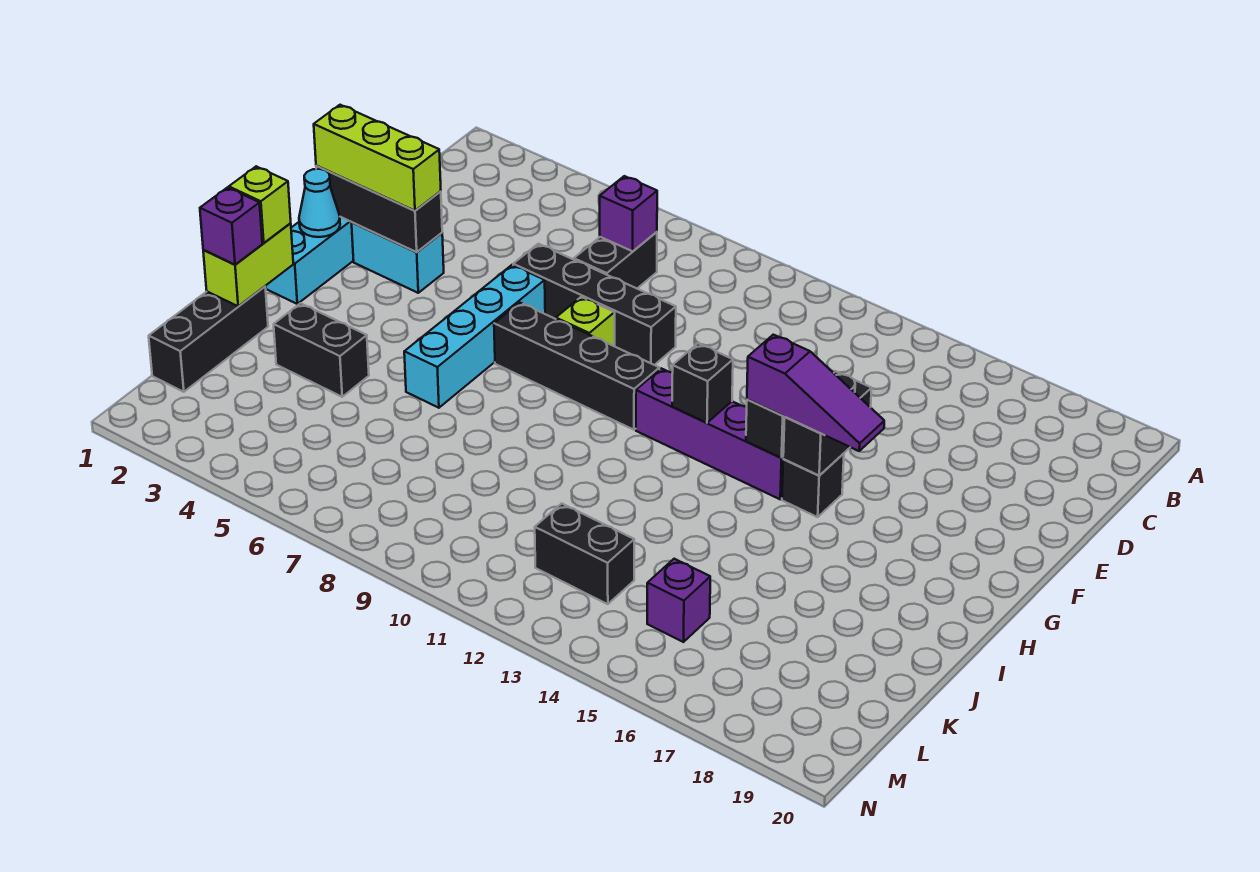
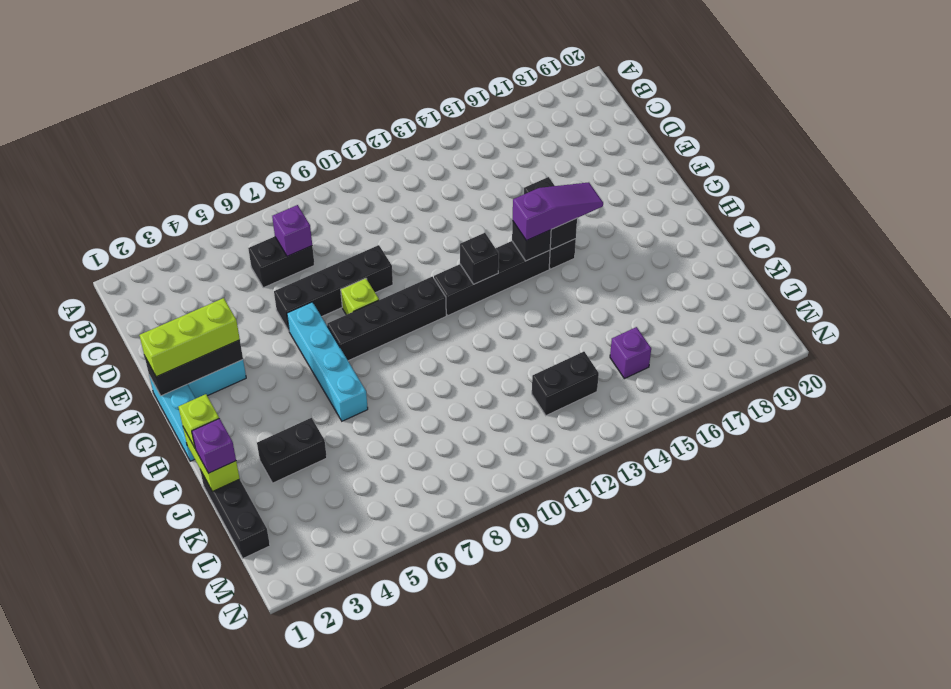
black 1x2 brick [574,232,657,288] -> black 1x2 brick turned to [248,236,314,288]
cyan 1x1 cone [299,169,340,237] -> none
purple 1x4 brick [636,368,783,499] -> black 1x4 brick [434,241,550,315]

